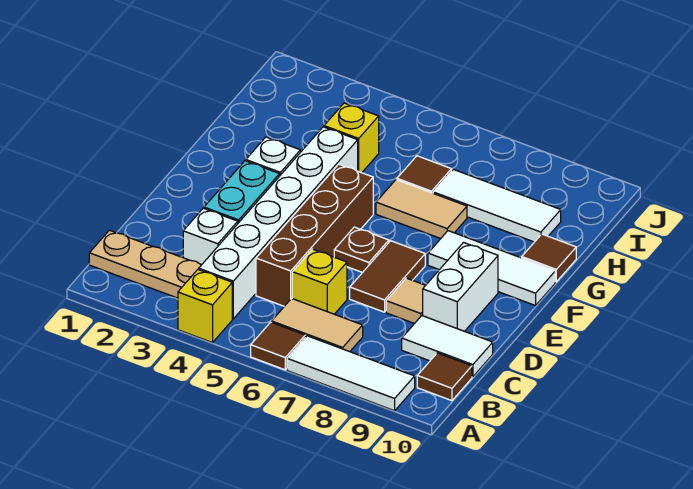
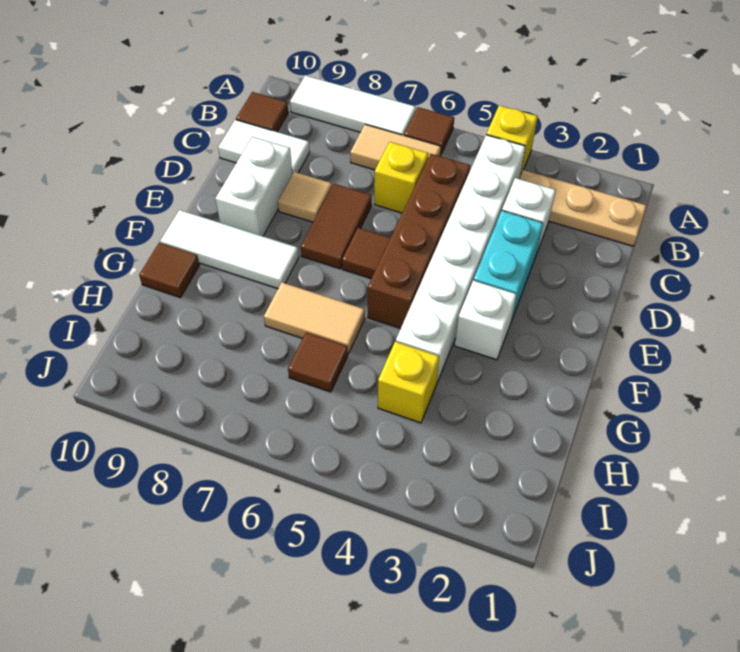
brown 1x1 plate [334,227,389,273] -> brown 1x1 tile [342,228,391,279]
white 1x3 tile [433,169,561,242] -> none

